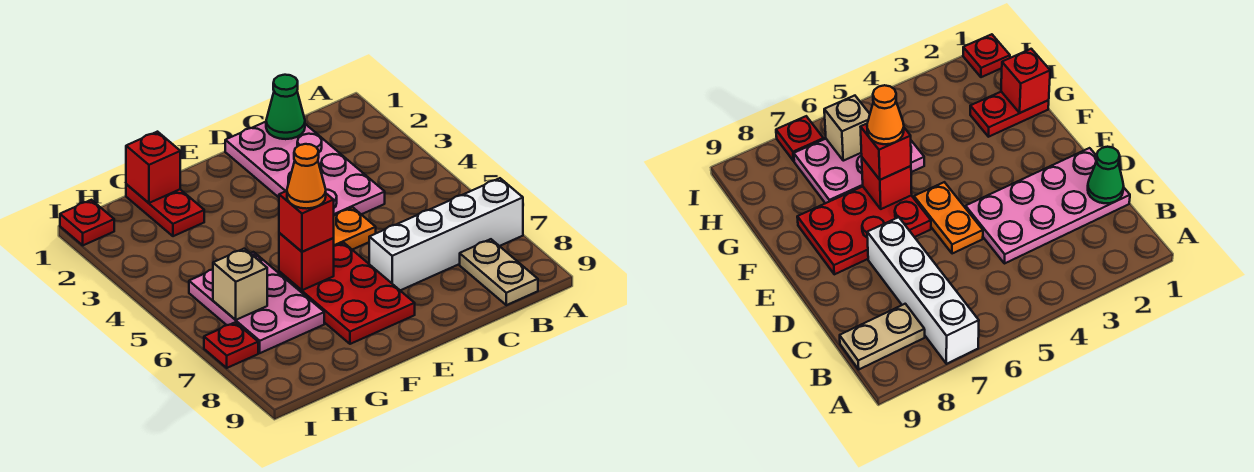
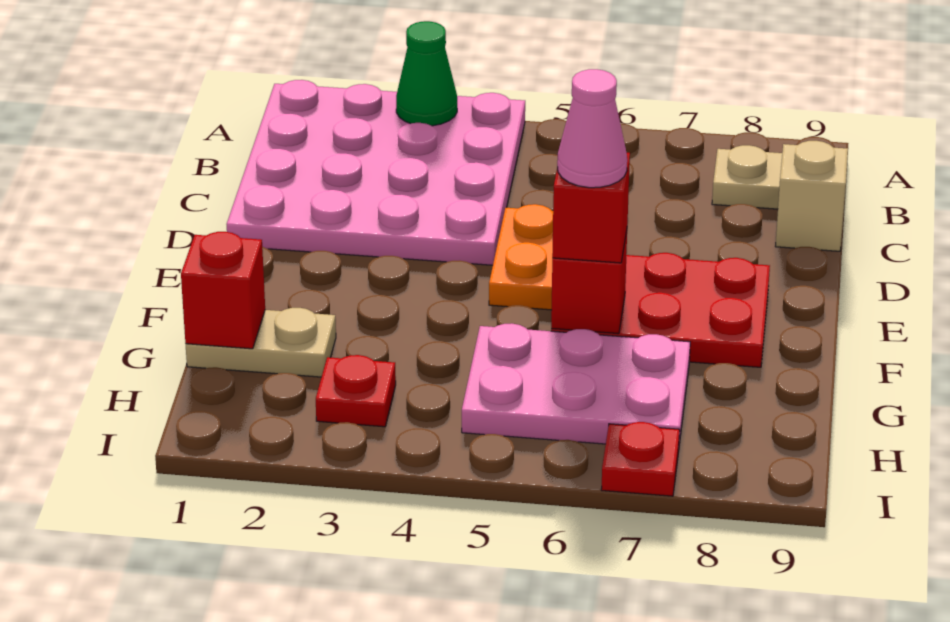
white 1x4 brick [369,178,523,291] -> none
pink 2x4 plate [225,122,385,216] -> pink 4x4 plate [227,80,525,265]
green 1x1 cone [266,75,305,139] -> green 1x1 cone moved to [396,21,457,126]
orange 1x1 cone [287,144,326,209] -> pink 1x1 cone [557,69,627,188]
red 1x2 plate [126,184,204,236] -> tan 1x2 plate [186,308,336,377]
tan 1x1 brick [213,249,267,320] -> tan 1x1 brick moved to [775,141,848,251]
red 1x1 plate [60,200,114,245] -> red 1x1 plate moved to [316,355,396,427]

